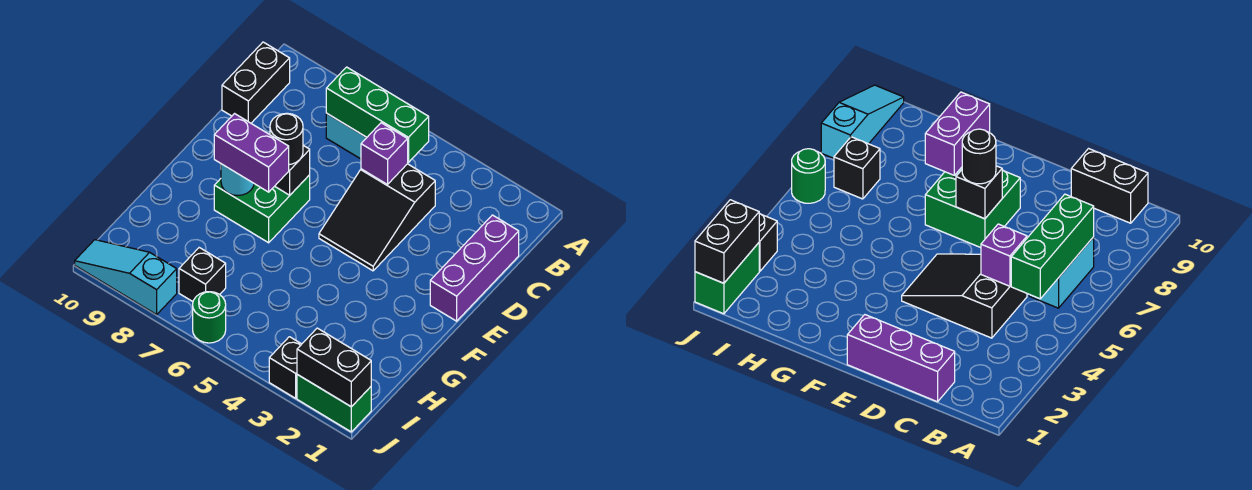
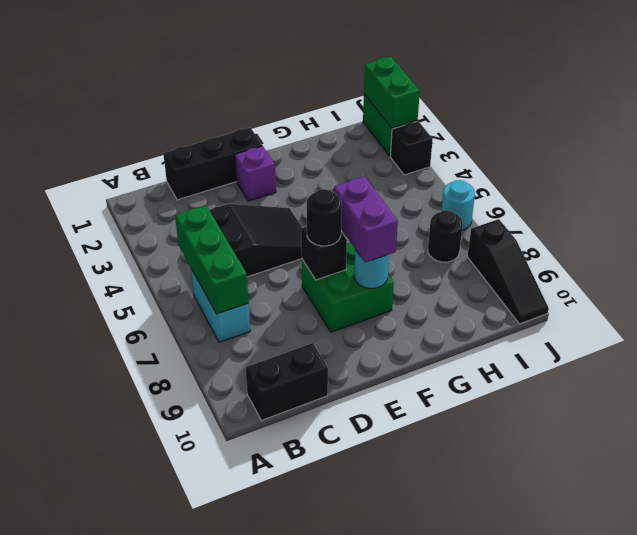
purple 1x3 brick [430,215,519,321] -> black 1x3 brick [163,128,262,200]
purple 1x1 brick [361,123,408,184] -> purple 1x1 brick moved to [235,146,276,201]
black 1x1 brick [179,248,226,302] -> black 1x1 round brick [428,210,463,262]
black 1x2 brick [297,328,371,407] -> green 1x2 brick [364,57,420,128]
green 1x1 round brick [193,292,226,343] -> cyan 1x1 round brick [442,180,475,230]
cyan 1x3 slope [75,240,177,314] -> black 1x3 slope [467,219,549,324]

